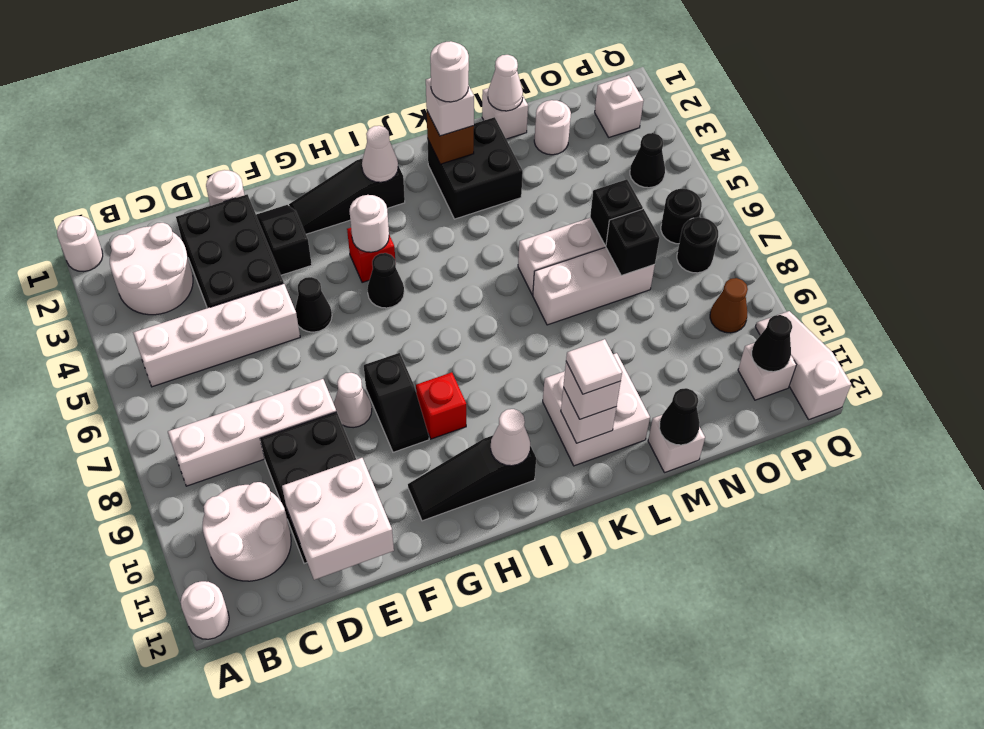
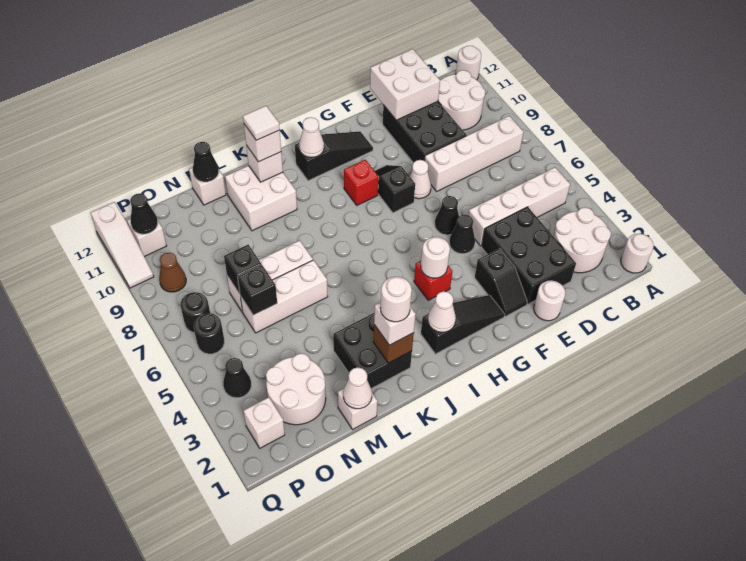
black 1x1 cone [367,253,404,308] -> black 1x1 cone moved to [435,196,459,235]
white 1x1 round brick [534,100,571,155] -> white 2x2 round brick [266,353,326,425]

